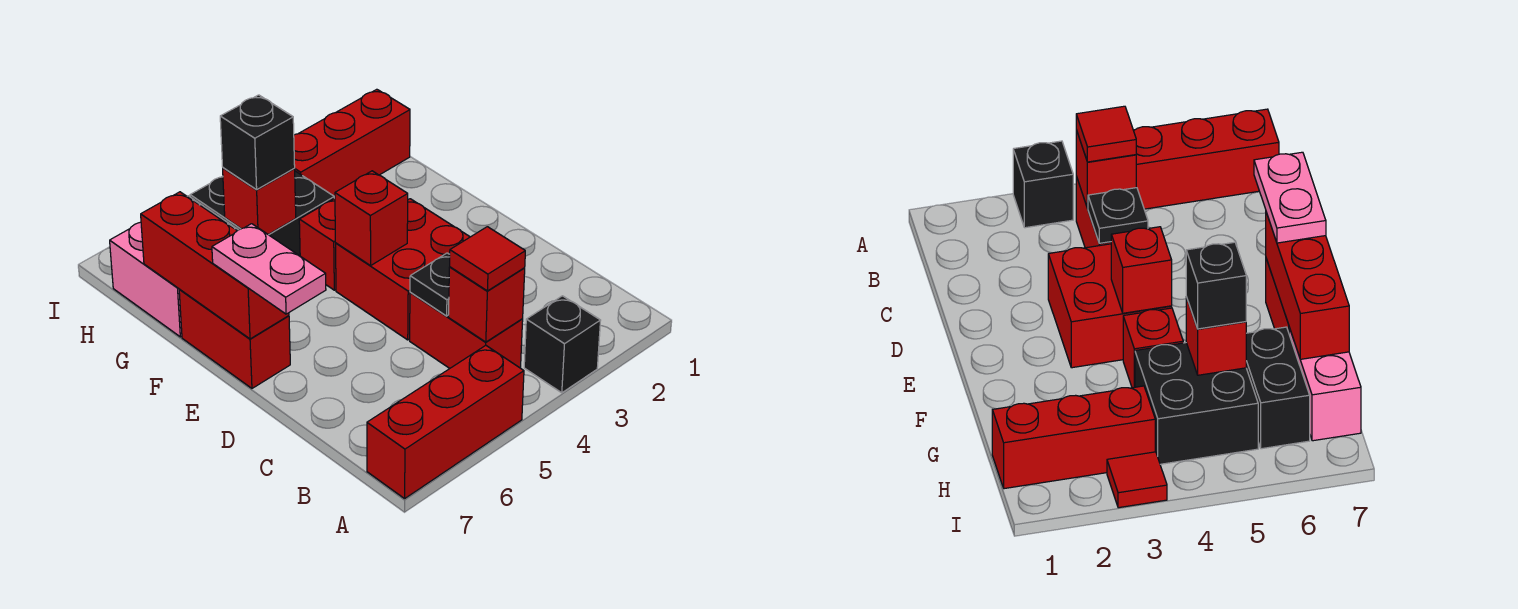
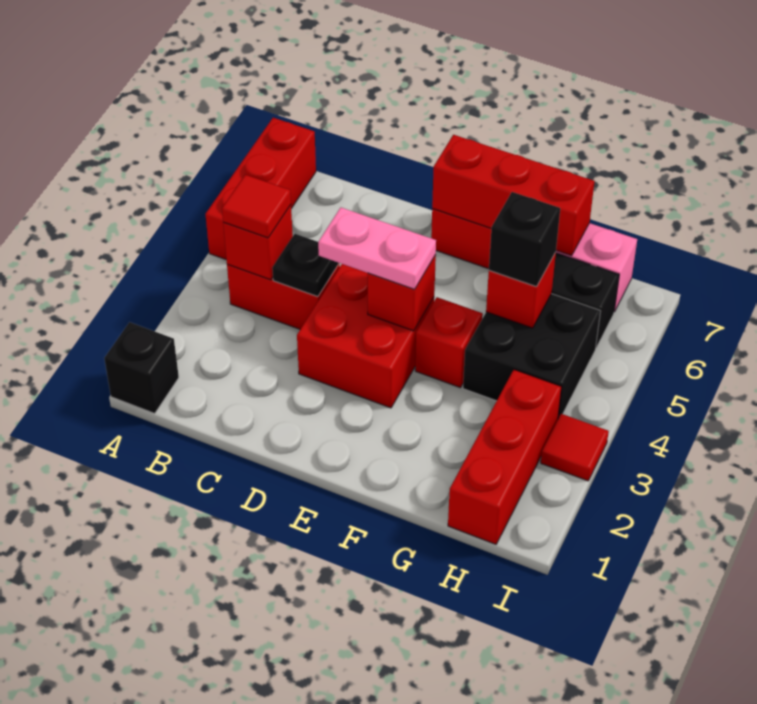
black 1x1 brick [524,296,601,393] -> black 1x1 brick moved to [104,322,179,413]
pink 1x2 plate [212,224,326,314] -> pink 1x2 plate moved to [318,208,436,289]

